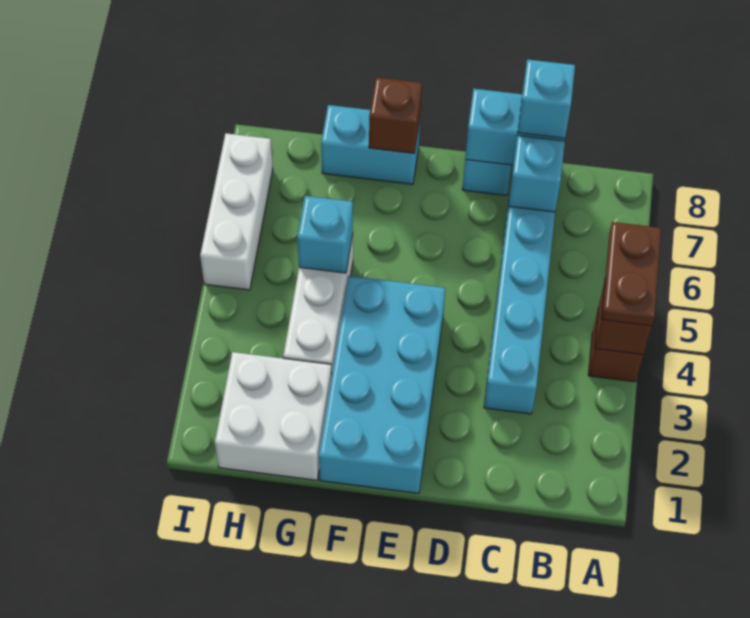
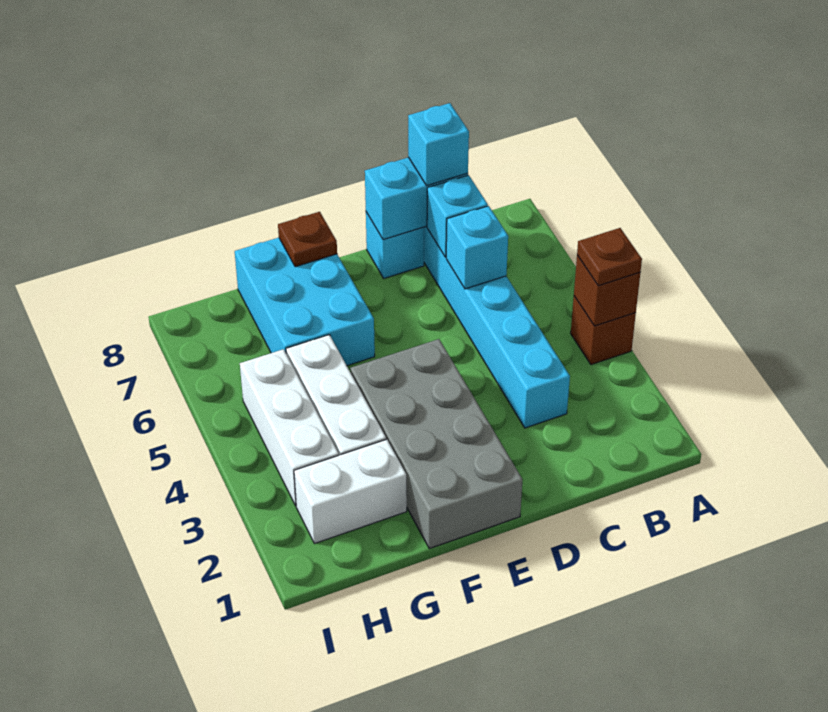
brown 1x2 plate [602,222,661,326] -> brown 1x1 plate [577,228,642,286]
cyan 2x4 brick [319,276,445,493] -> grey 2x4 brick [350,339,523,549]
cyan 1x2 brick [321,105,420,184] -> cyan 2x3 brick [235,238,375,366]
brown 1x1 brick [369,77,422,153] -> brown 1x1 plate [278,212,337,267]
white 2x2 brick [215,352,332,480] -> white 1x2 brick [294,439,407,544]
cyan 1x1 brick [297,196,353,273] -> cyan 1x1 brick moved to [446,206,508,289]
white 1x3 brick [200,133,273,290] -> white 1x3 brick moved to [240,349,339,506]

